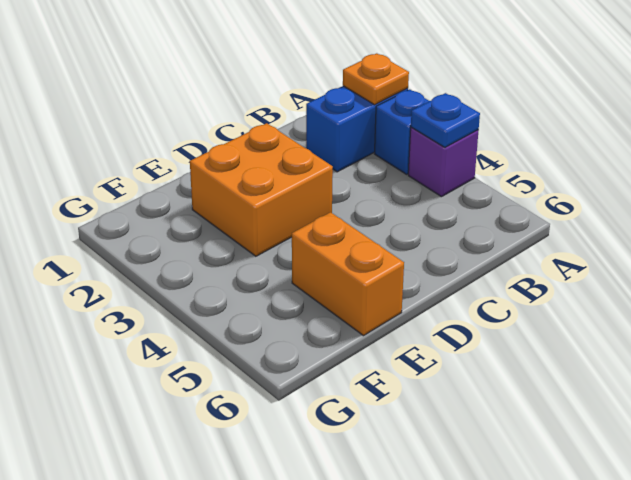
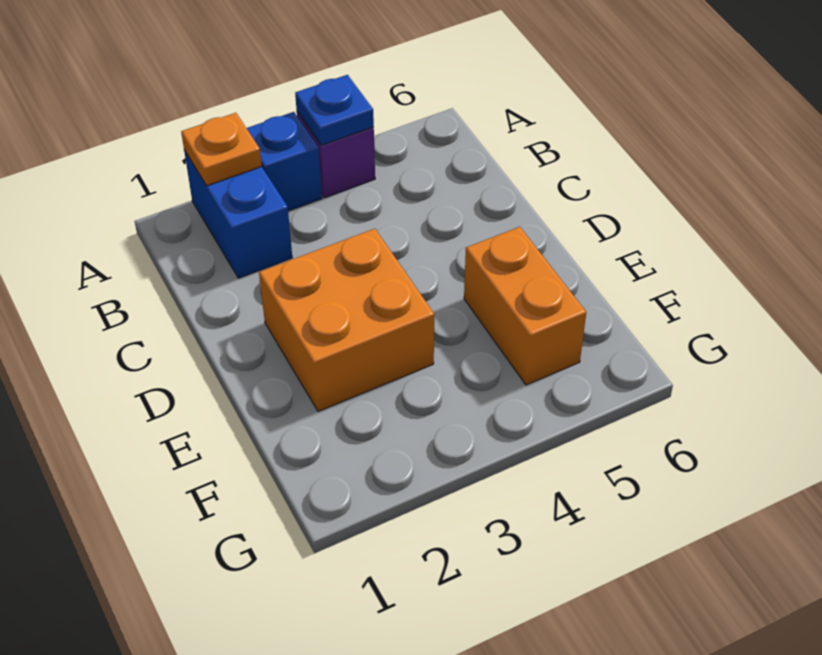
orange 1x2 brick [292,212,404,336] -> orange 1x2 brick turned to [464,227,586,385]

